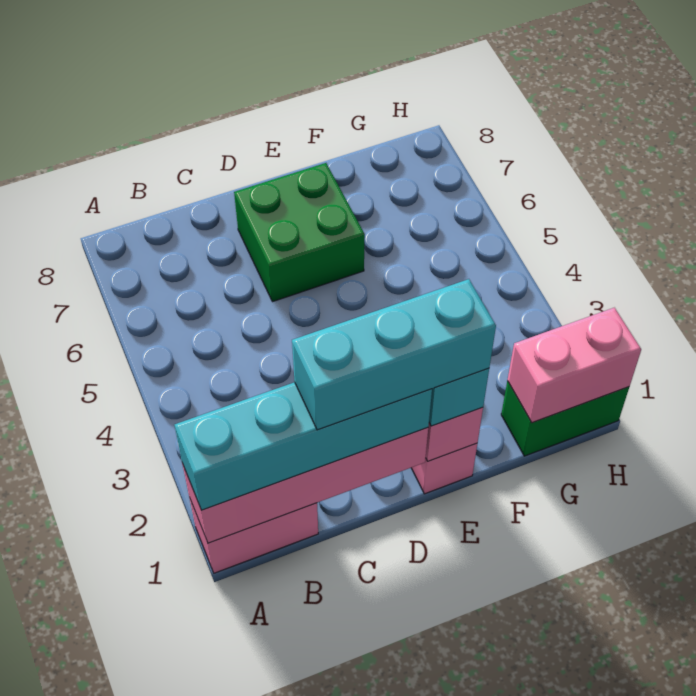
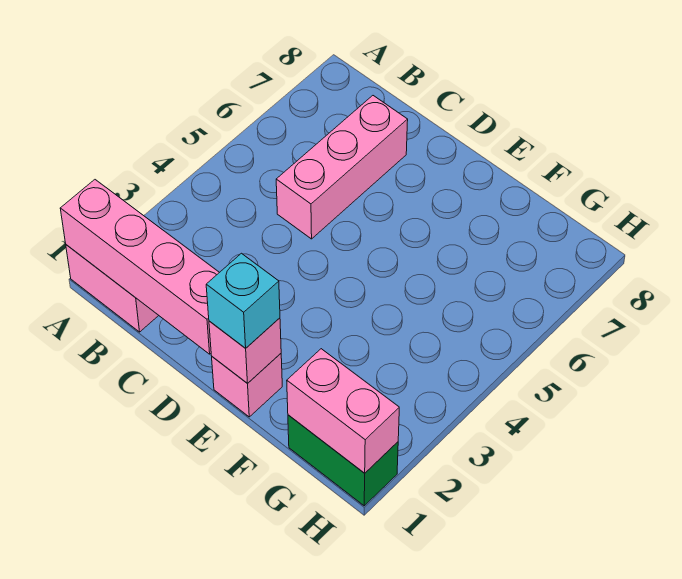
cyan 1x4 brick [175,382,432,510] -> none
cyan 1x3 brick [292,279,496,430] -> none
none -> pink 1x3 brick [276,96,408,239]
green 2x2 brick [234,163,365,302] -> none

